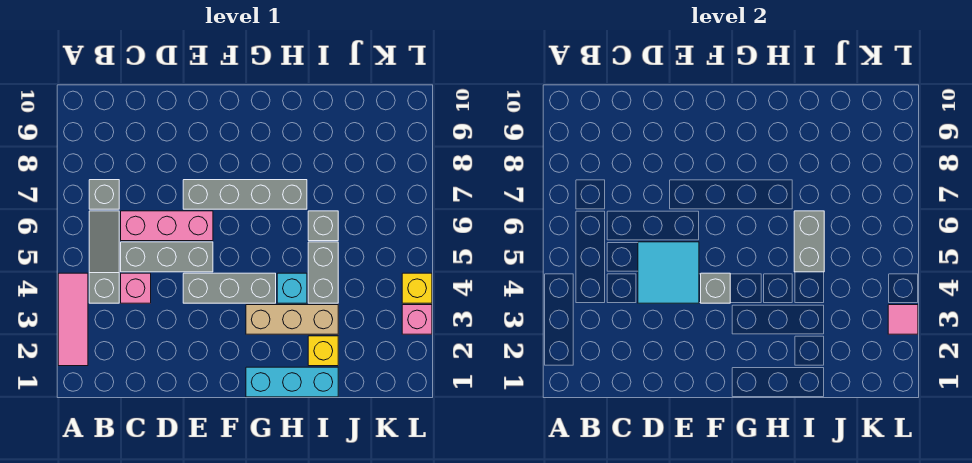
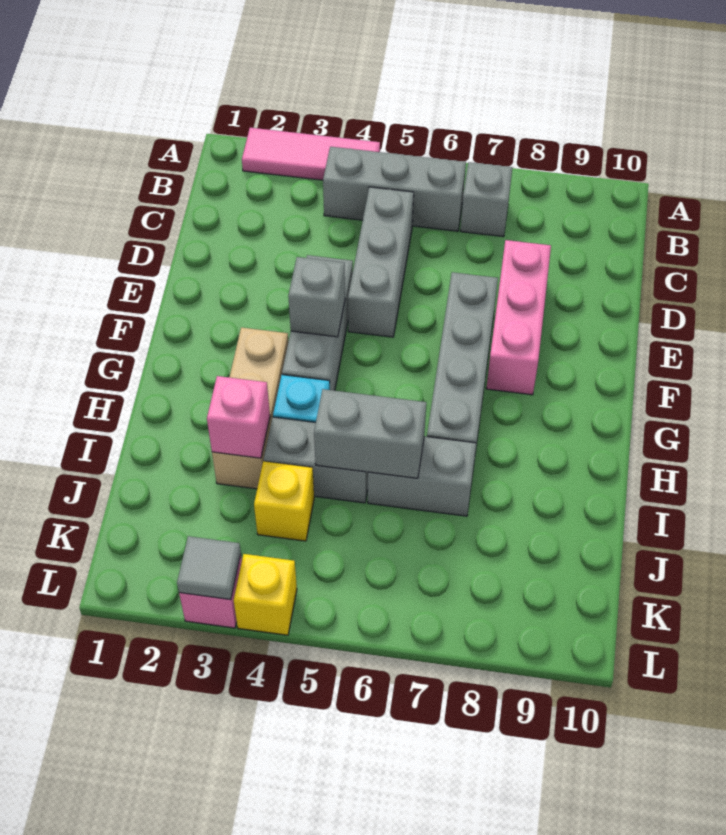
grey 1x3 slope [89,211,119,303] -> grey 1x3 brick [323,147,466,231]
pink 1x1 brick [121,273,151,303] -> pink 1x1 brick moved to [207,376,270,458]
pink 1x3 brick [121,211,213,241] -> pink 1x3 brick moved to [486,240,551,395]
cyan 2x2 tile [638,242,699,303] -> none
cyan 1x3 brick [246,367,338,397] -> none
yellow 1x1 brick [308,336,338,366] -> yellow 1x1 brick moved to [254,461,314,541]
grey 1x1 brick [308,211,338,241] -> grey 1x2 brick [368,436,476,516]
pink 1x1 tile [888,305,918,334] -> grey 1x1 tile [177,536,241,600]

